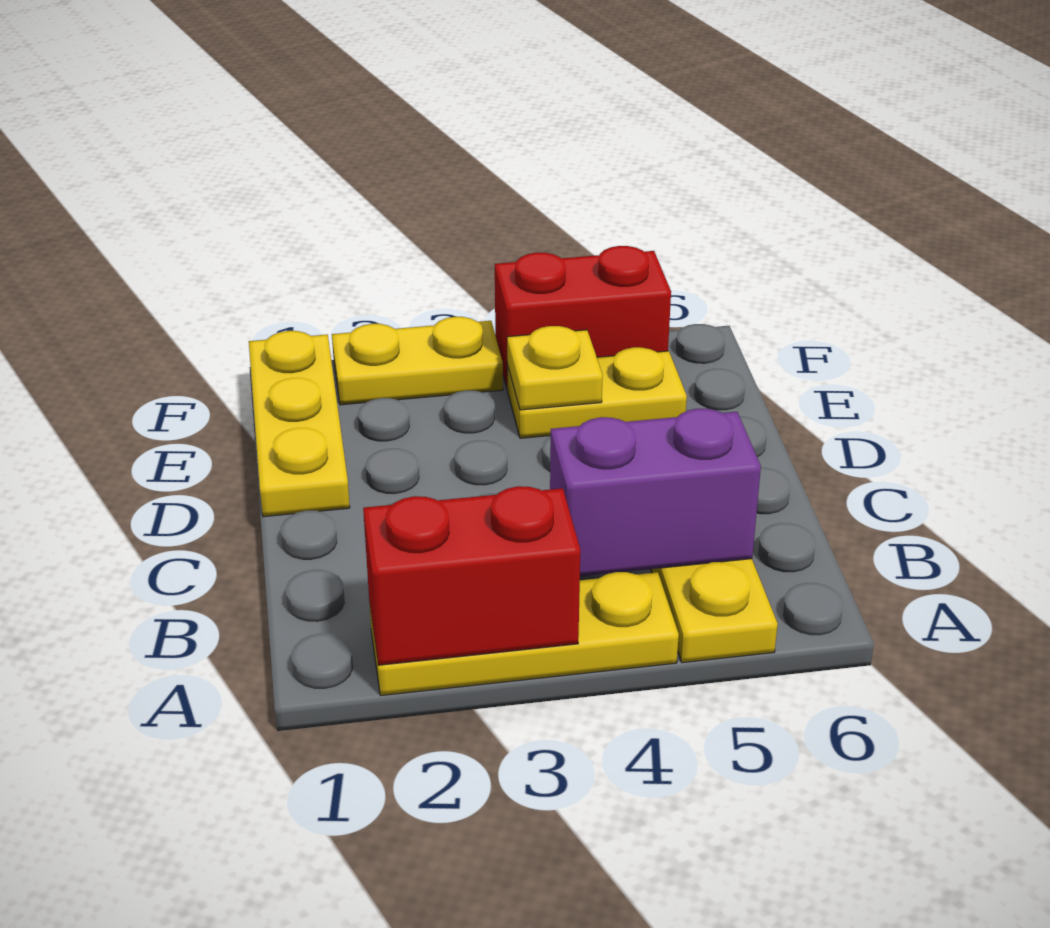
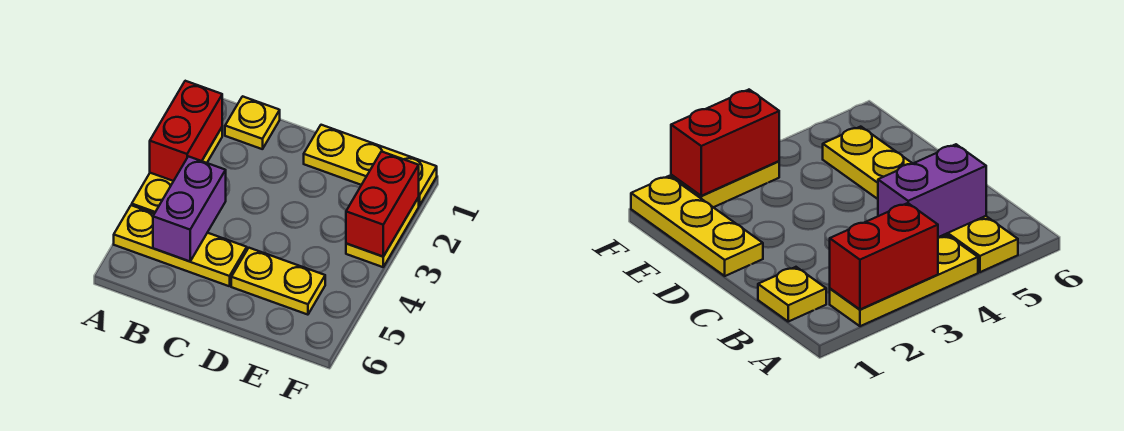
yellow 1x2 plate [507,347,687,438] -> yellow 1x2 plate turned to [231,248,325,315]
yellow 1x1 plate [507,326,603,410] -> yellow 1x1 plate moved to [225,96,280,149]
red 1x2 brick [495,246,671,390] -> red 1x2 brick moved to [346,152,419,256]

